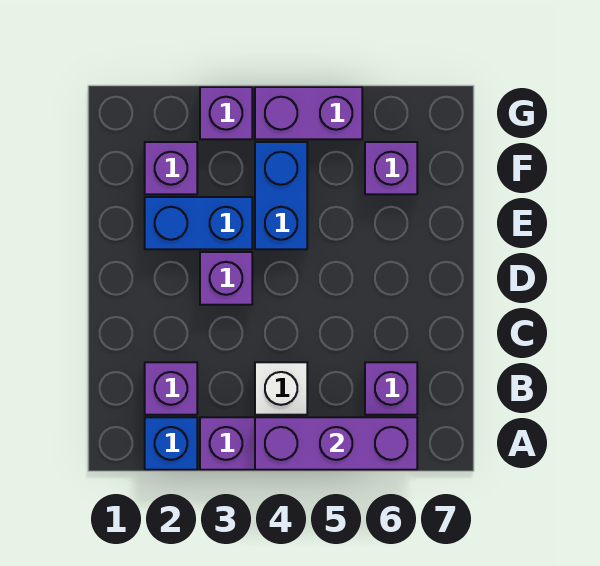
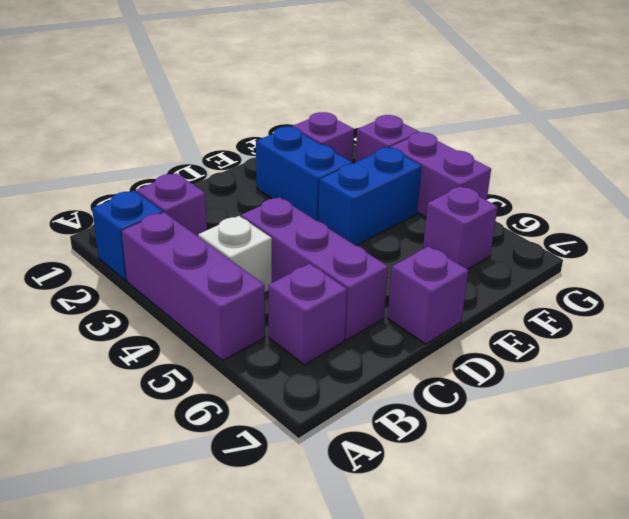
purple 1x3 brick [255,417,417,470] -> purple 1x3 brick moved to [241,197,388,340]
purple 1x1 brick [200,252,252,305] -> purple 1x1 brick moved to [388,246,468,344]

